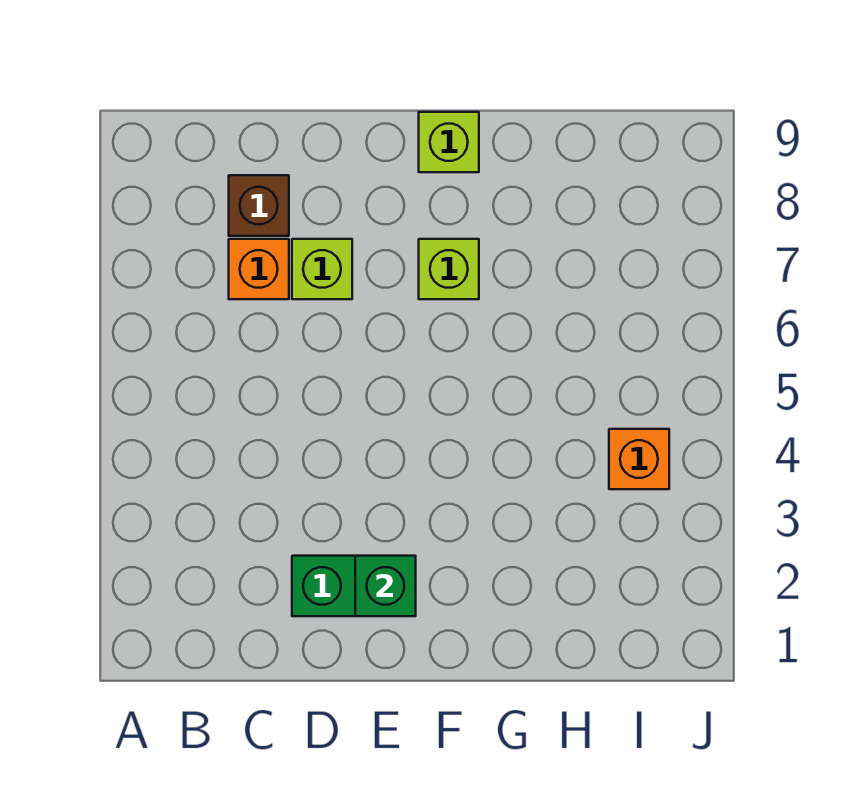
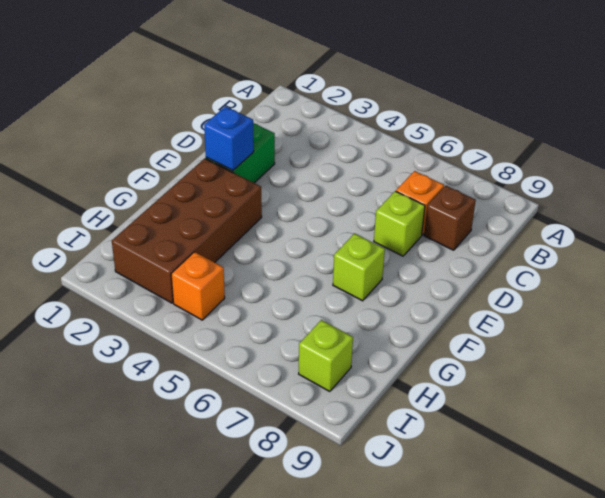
green 1x1 brick [355,556,416,616] -> blue 1x1 brick [204,106,254,171]
none -> brown 2x4 brick [112,158,262,303]
lime 1x1 brick [419,112,479,172] -> lime 1x1 brick moved to [299,320,353,392]

